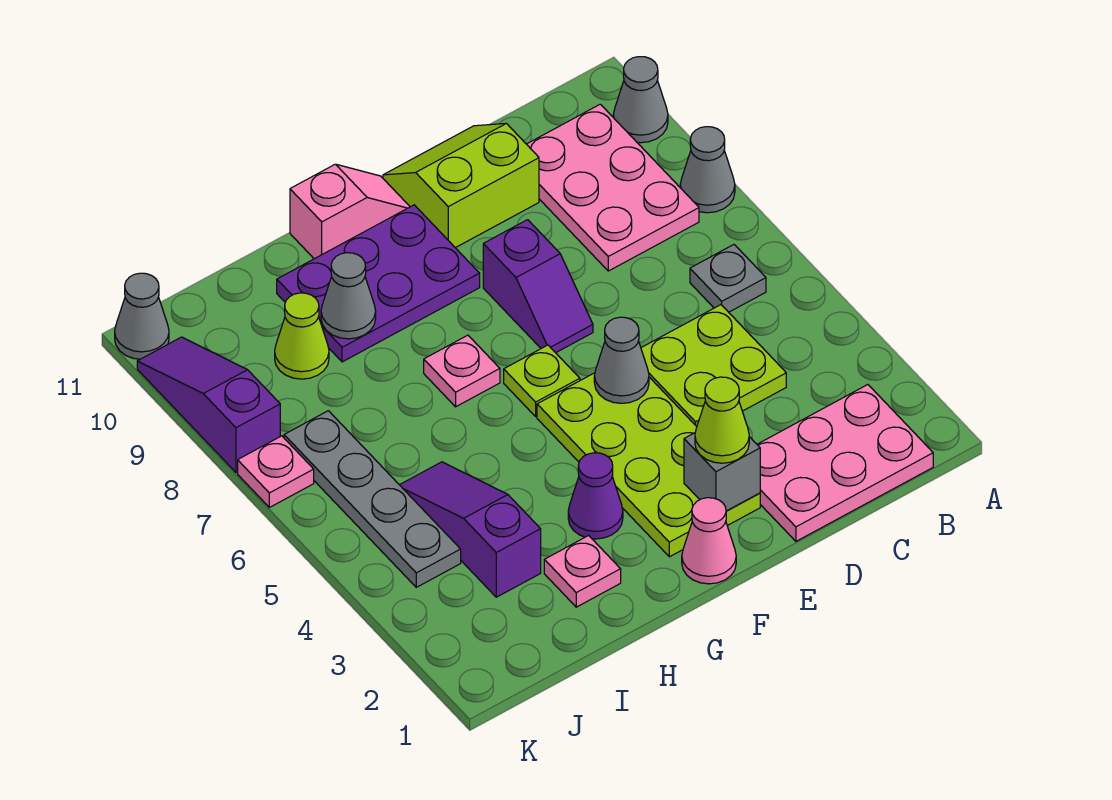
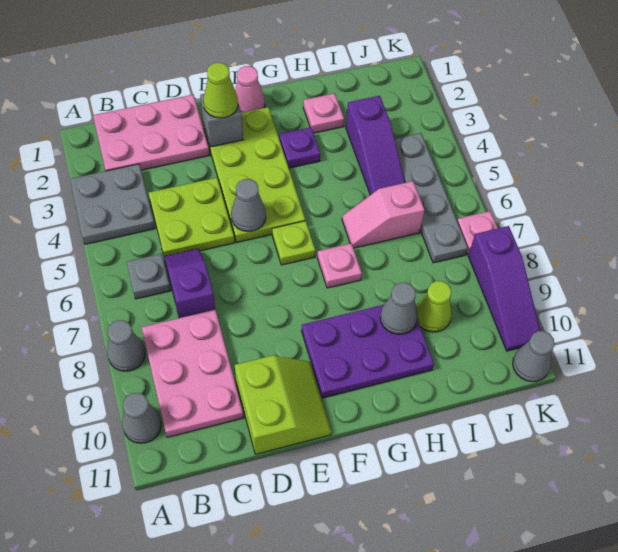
none -> grey 2x2 plate [70,164,155,244]
lime 2x2 slope [383,123,539,248] -> lime 2x2 slope turned to [235,355,332,454]
purple 1x2 slope [483,220,593,353] -> purple 1x2 slope moved to [164,249,215,318]
pink 1x2 slope [290,164,410,259] -> pink 1x2 slope moved to [342,181,425,248]
purple 1x1 cone [568,453,623,539] -> purple 1x1 plate [279,127,320,168]

